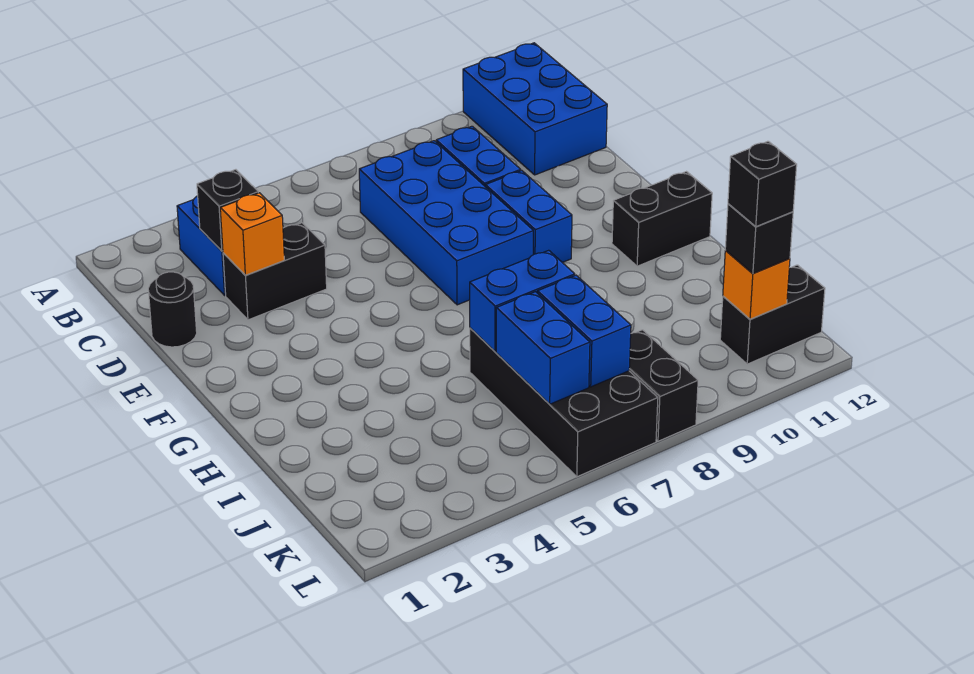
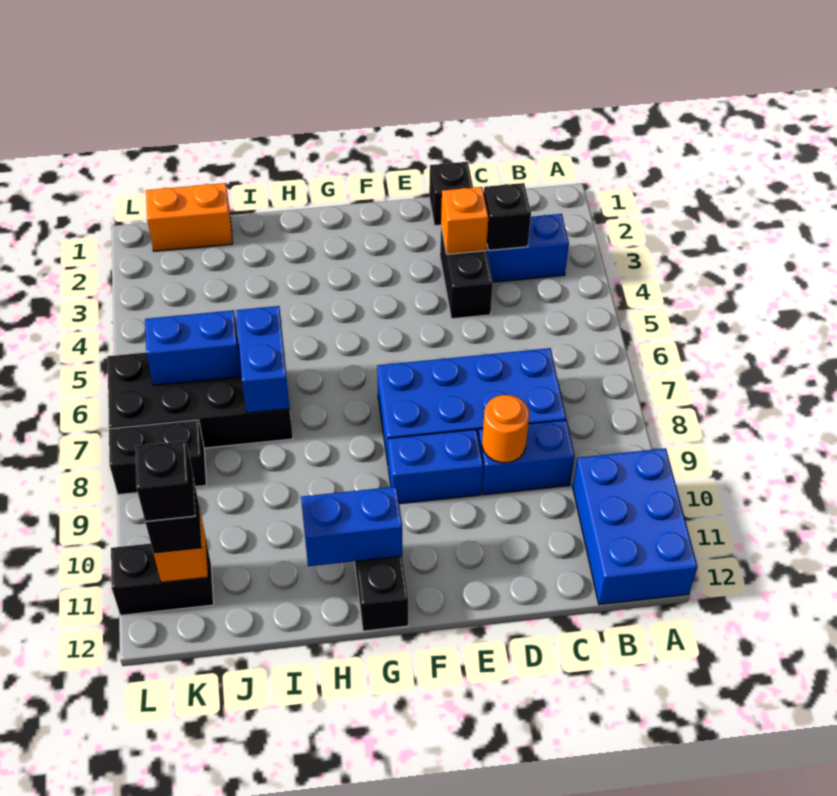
blue 2x3 brick [463,43,607,175] -> blue 2x3 brick turned to [573,448,698,605]
black 1x1 round brick [148,272,197,347] -> black 1x1 brick [429,162,473,226]
none -> orange 1x1 round brick [482,395,529,463]
none -> orange 1x2 brick [146,183,233,251]
blue 1x2 brick [537,275,631,387] -> blue 1x2 brick moved to [301,487,402,566]
black 1x2 brick [720,265,825,364] -> black 1x2 brick turned to [111,542,214,615]

